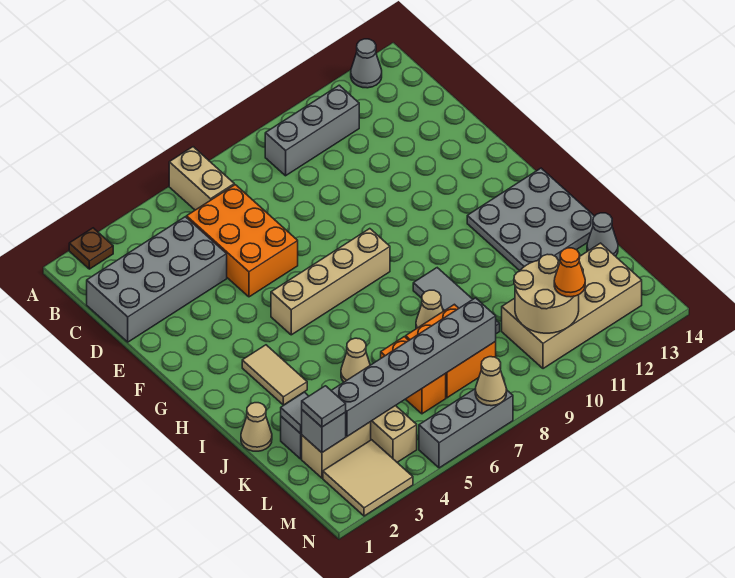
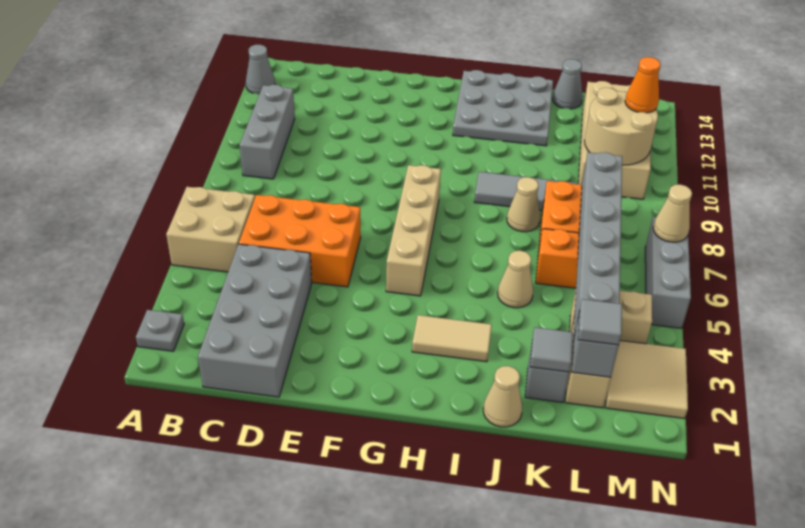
brown 1x1 plate [69,228,113,269] -> grey 1x1 plate [136,310,184,351]
tan 1x2 brick [169,147,234,210] -> tan 2x2 brick [166,187,255,272]

